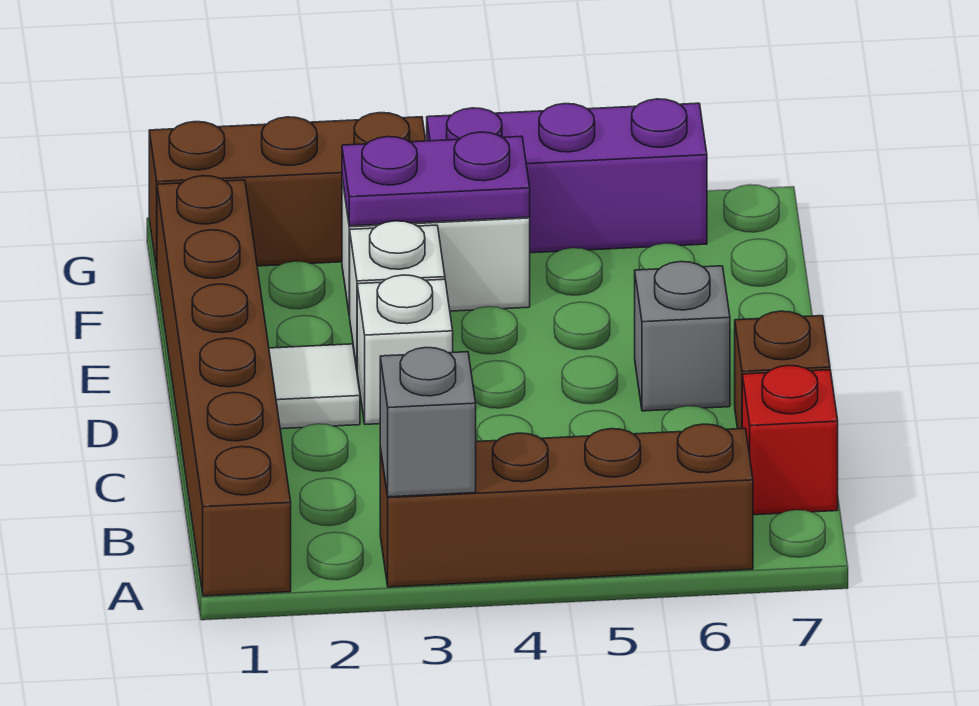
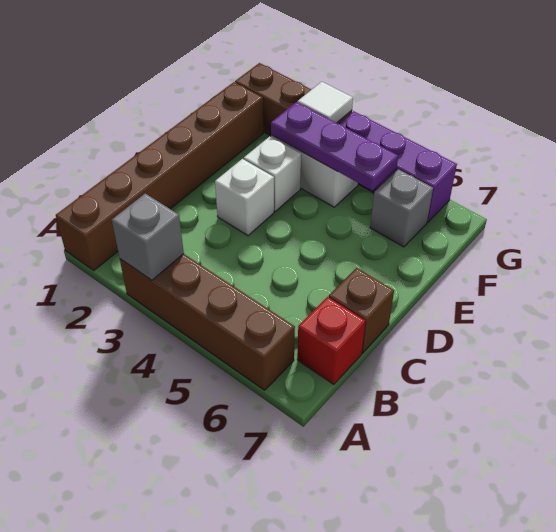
white 1x1 tile [269,344,360,429] -> white 1x1 tile moved to [297,82,353,123]
grey 1x1 brick [635,262,730,411] -> grey 1x1 brick moved to [370,169,433,247]
purple 1x2 plate [342,132,530,226] -> purple 1x3 plate [271,102,398,190]

